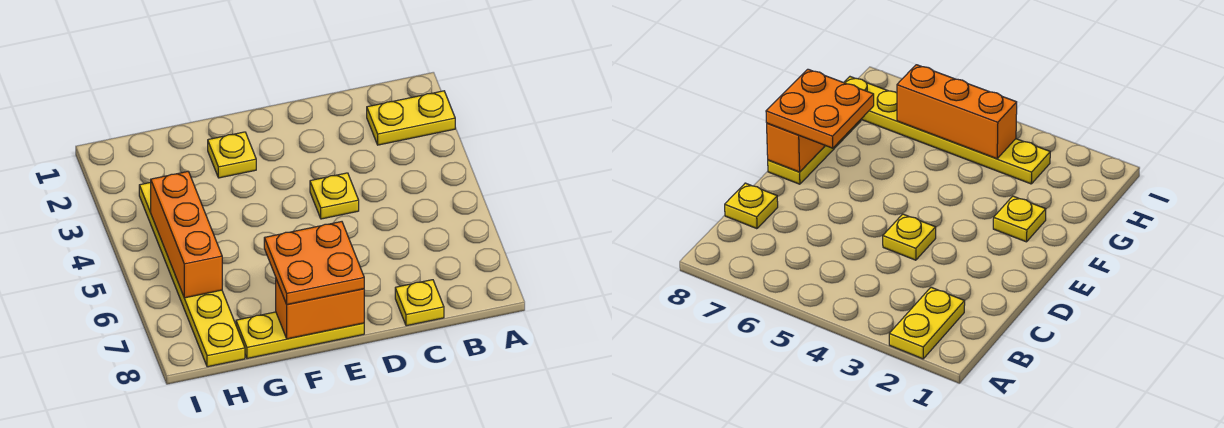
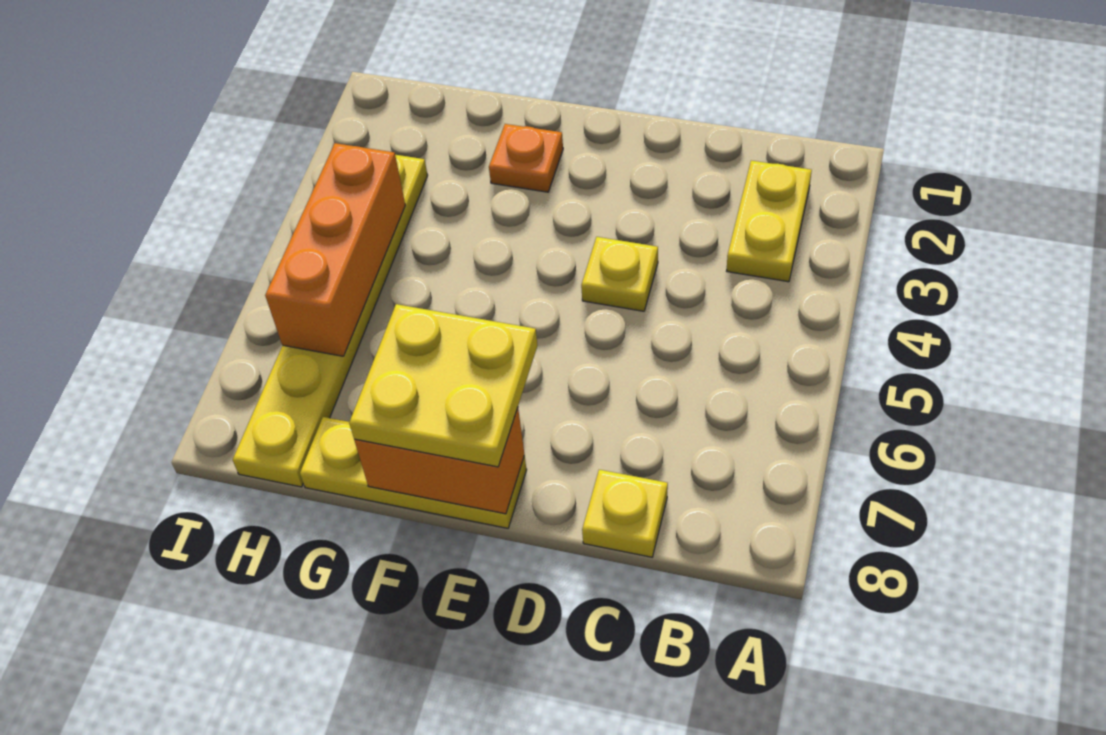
yellow 1x2 plate [367,91,455,145] -> yellow 1x2 plate turned to [727,161,812,282]
orange 2x2 plate [264,222,364,304] -> yellow 2x2 plate [349,304,538,467]
yellow 1x1 plate [208,132,256,178] -> orange 1x1 plate [489,124,563,192]

